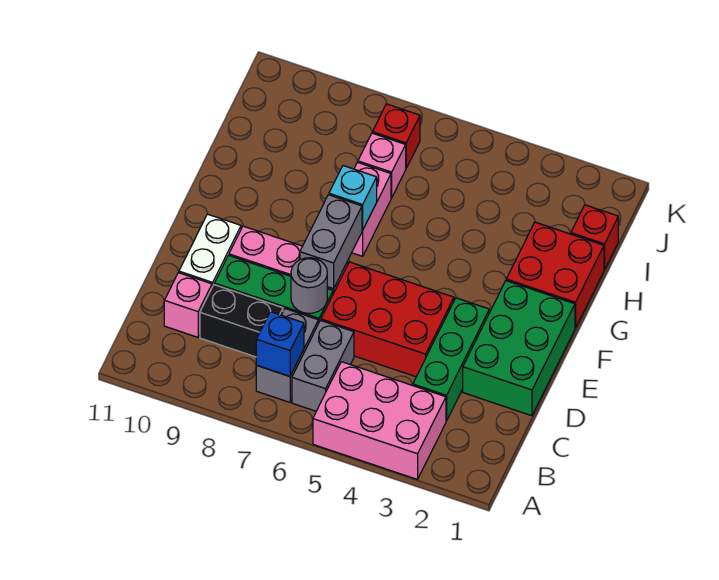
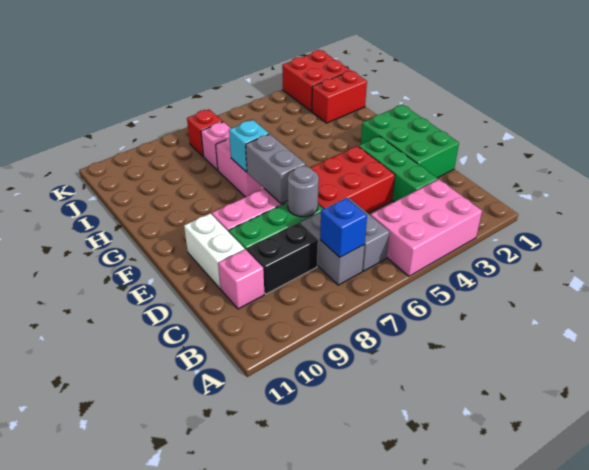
red 2x2 brick [506,222,604,328] -> red 2x2 brick moved to [282,50,351,111]
red 1x1 brick [571,205,618,270] -> red 1x2 brick [312,71,367,123]

